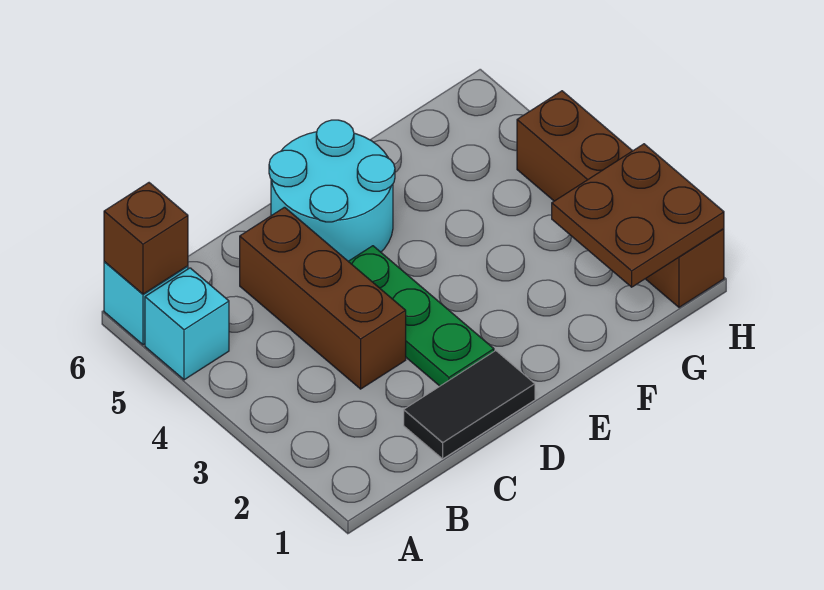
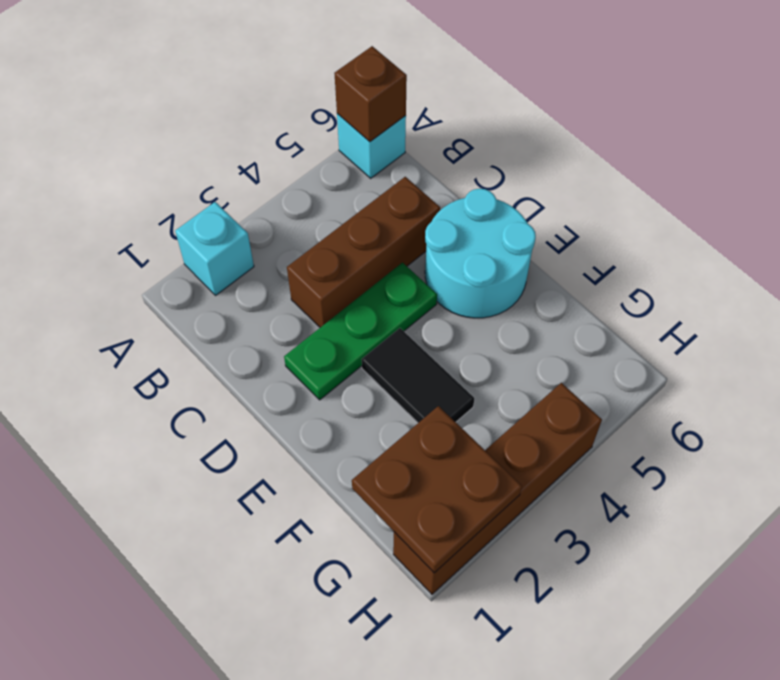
cyan 1x1 brick [145,268,229,380] -> cyan 1x1 brick moved to [175,202,254,295]
black 1x2 tile [404,351,535,459] -> black 1x2 tile moved to [362,328,474,423]

